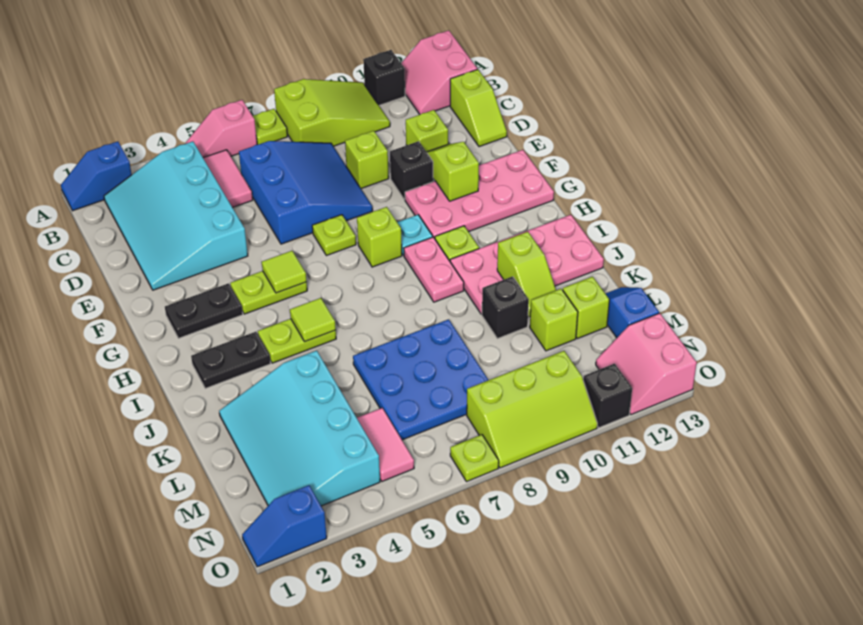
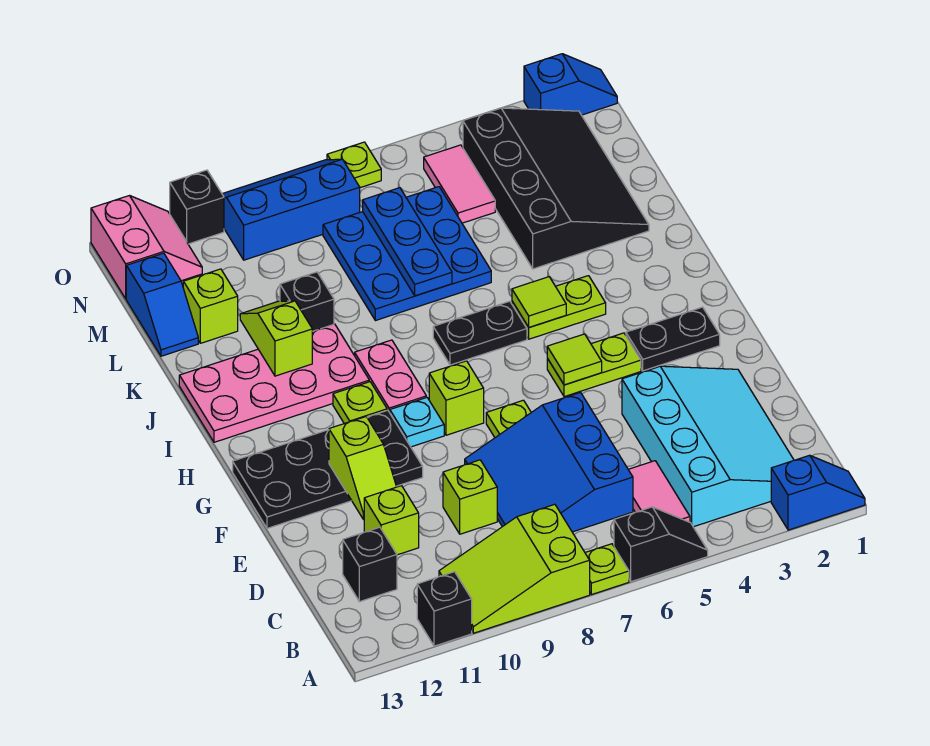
pink 1x2 slope [186,100,257,158] -> black 1x2 slope [614,507,708,582]
pink 2x2 slope [401,30,477,114] -> none
lime 1x2 slope [450,69,507,147] -> none
black 1x1 brick [390,141,433,200] -> black 1x1 brick moved to [343,527,397,602]
pink 2x4 plate [405,150,554,239] -> black 2x4 plate [233,410,423,528]
black 1x2 plate [191,332,271,388] -> black 1x2 plate moved to [433,301,527,365]
cyan 3x4 slope [219,351,380,506] -> black 3x4 slope [463,108,649,269]
none -> blue 1x3 plate [363,188,452,296]
lime 1x1 brick [530,289,578,351] -> none
lime 2x3 slope [467,351,597,468] -> blue 2x3 slope [222,159,360,260]

